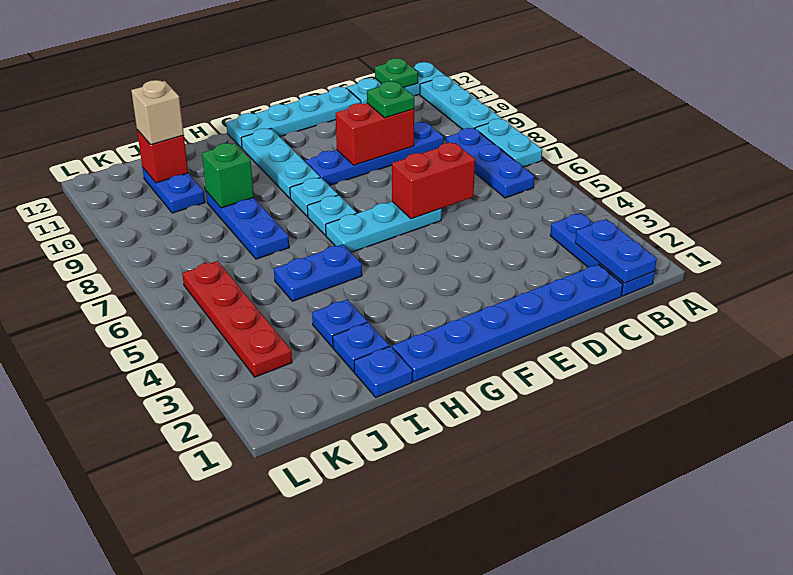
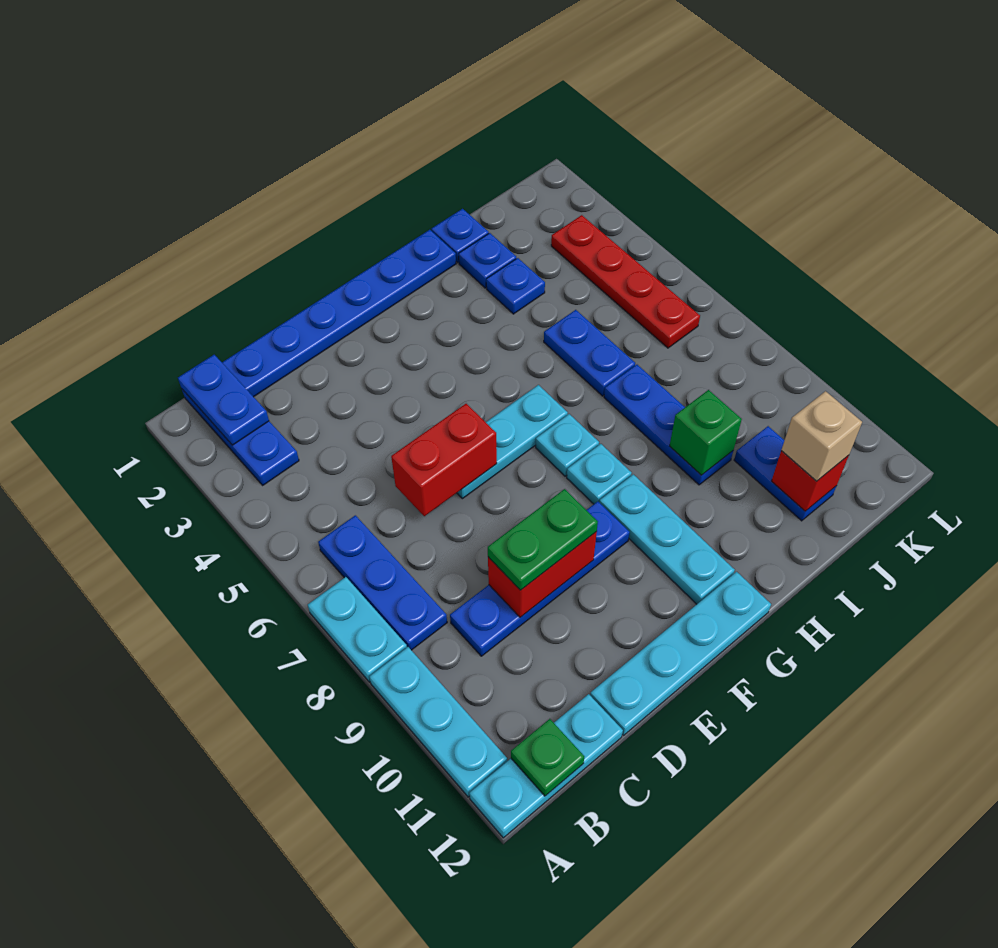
green 1x1 plate [367,81,414,118] -> green 1x2 plate [488,489,598,590]
blue 1x2 plate [274,244,362,301] -> blue 1x2 plate turned to [544,310,635,396]

